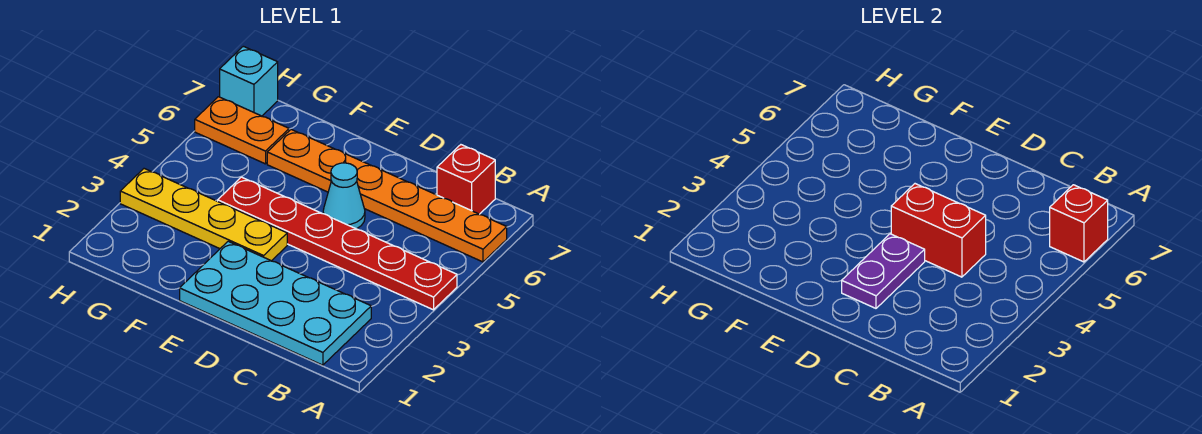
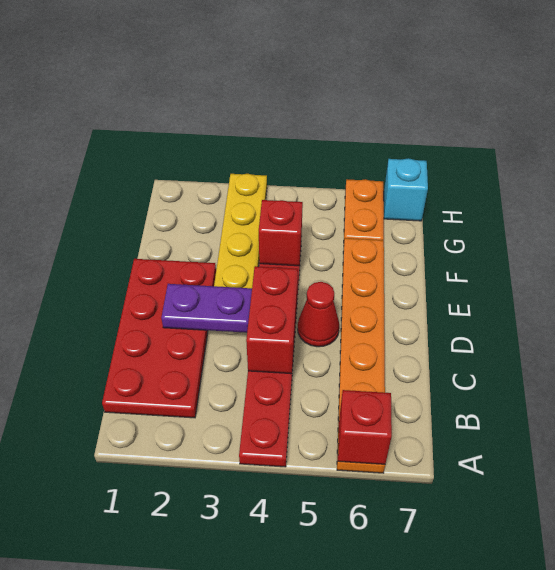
cyan 2x4 plate [180,241,371,365] -> red 2x4 plate [102,259,216,418]
red 1x1 brick [437,145,495,214] -> red 1x1 brick moved to [259,200,303,266]
cyan 1x1 cone [323,163,365,229] -> red 1x1 cone [298,282,339,347]

